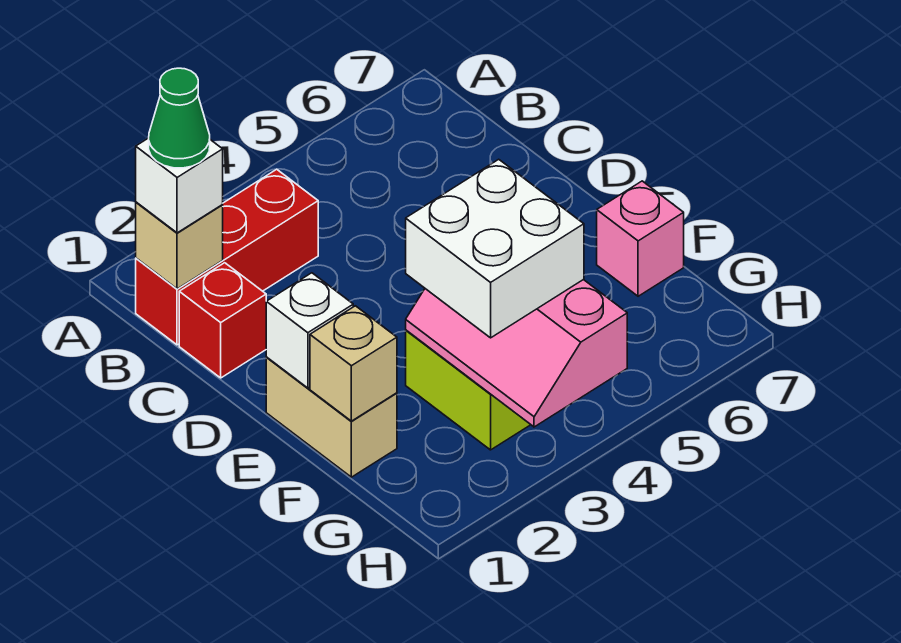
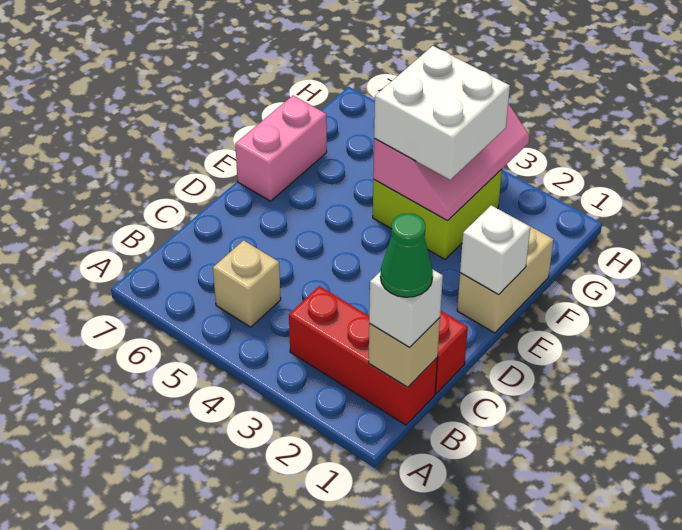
tan 1x1 brick [310,306,397,421] -> tan 1x1 brick moved to [213,240,281,327]
pink 1x1 brick [597,181,684,296] -> pink 1x2 brick [235,96,327,201]

